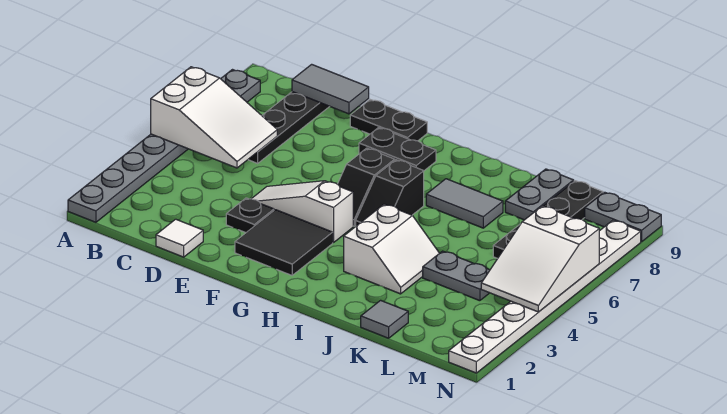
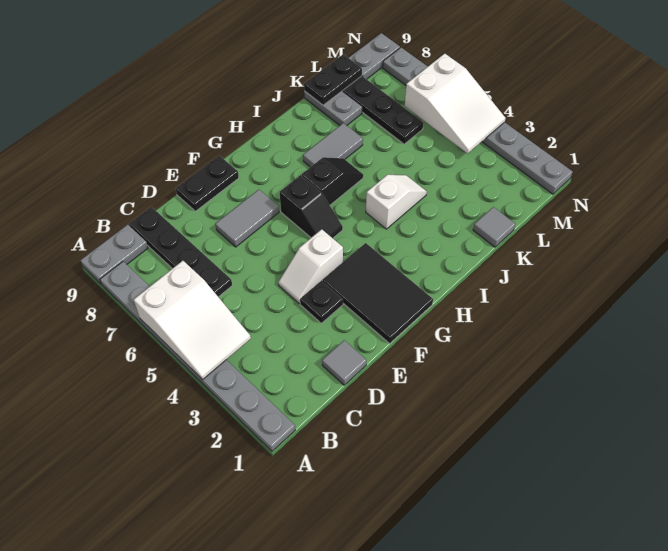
white 2x3 slope [151,67,277,168] -> white 2x3 slope turned to [134,261,251,380]
grey 1x2 tile [292,64,369,114] -> grey 1x2 tile moved to [215,190,279,247]
white 1x1 tile [156,219,203,257] -> grey 1x1 tile [322,340,366,385]
white 1x3 slope [252,181,353,243] -> white 1x2 slope [278,229,343,303]
black 2x2 tile [235,210,333,275] -> black 2x3 tile [323,243,433,343]
black 1x2 plate [359,128,436,171] -> black 1x2 plate moved to [304,54,362,105]
black 1x2 slope [356,160,424,226] -> black 1x2 slope turned to [302,157,363,205]
white 2x2 slope [344,204,439,294] -> white 1x2 slope [366,175,427,229]
grey 1x2 plate [423,251,490,301] -> grey 1x2 plate moved to [80,225,148,284]
white 1x8 plate [449,220,641,373] -> grey 1x8 plate [383,48,573,194]

